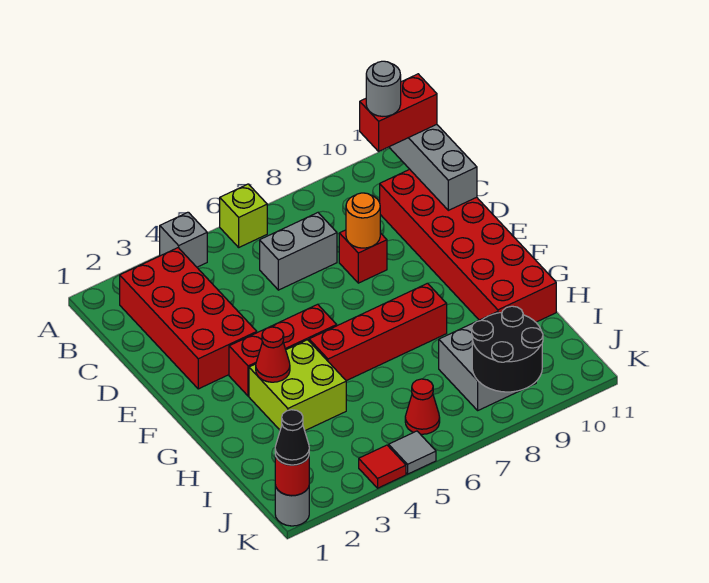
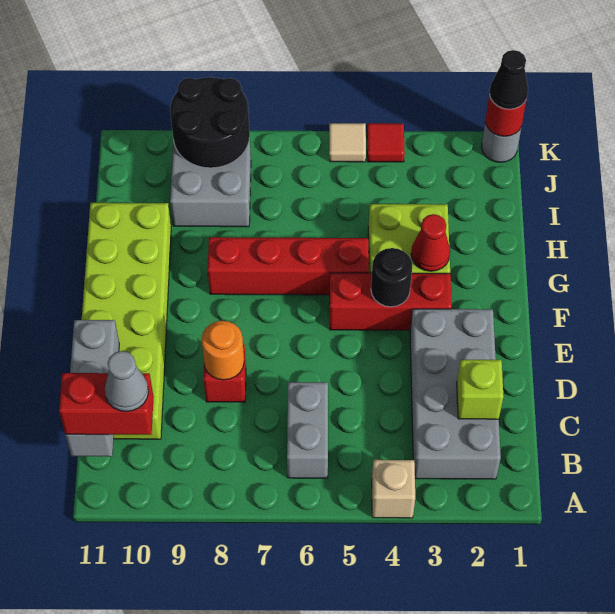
grey 1x1 brick [160,212,207,267] -> tan 1x1 brick [372,460,415,518]
lime 1x1 brick [220,184,267,247] -> lime 1x1 brick moved to [457,360,504,419]
red 2x4 brick [120,248,257,389] -> grey 2x4 brick [410,309,501,479]
grey 1x1 round brick [366,61,401,116] -> grey 1x1 cone [105,351,149,412]
grey 1x2 brick [260,213,337,290] -> grey 1x2 brick turned to [287,382,328,478]
red 2x6 brick [380,169,556,322] -> lime 2x6 brick [82,203,171,439]
none -> black 1x1 round brick [371,248,412,307]
red 1x1 cone [405,379,440,434] -> none
grey 1x1 tile [389,431,436,474] -> tan 1x1 tile [329,123,366,162]

